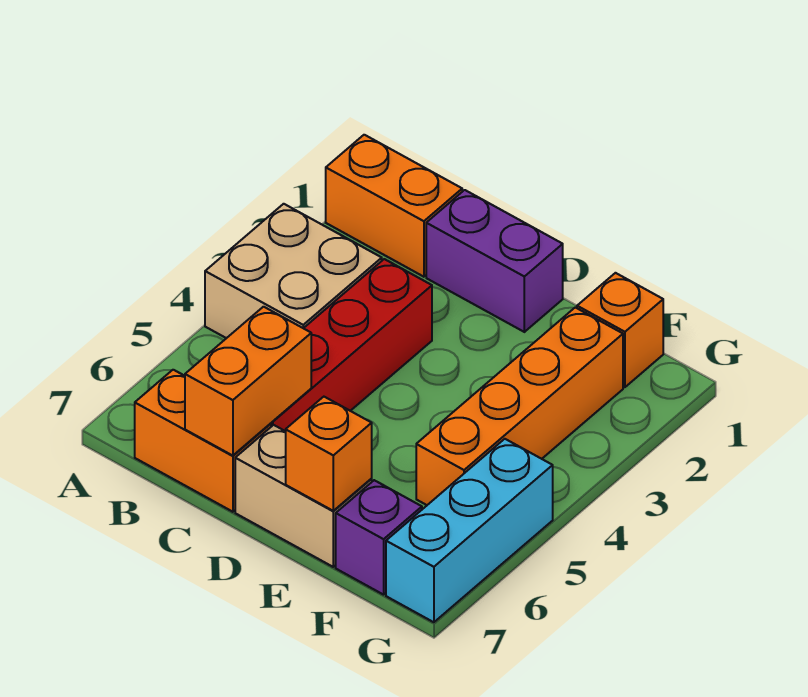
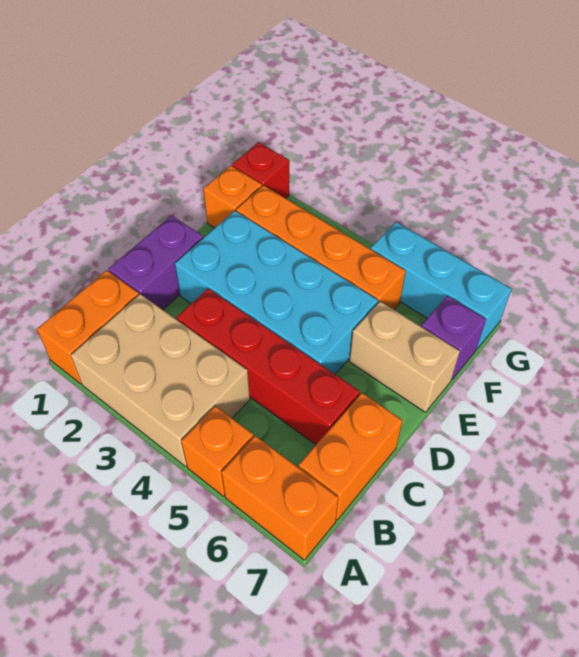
tan 2x2 brick [205,204,382,338] -> tan 2x3 brick [71,294,250,466]
orange 1x2 brick [185,307,311,456] -> orange 1x2 brick moved to [221,436,338,560]
none -> cyan 2x4 brick [175,211,378,374]
tan 1x2 brick [235,425,372,567] -> tan 1x2 brick turned to [349,301,460,412]
orange 1x1 brick [286,397,372,511] -> orange 1x1 brick moved to [181,406,253,496]
none -> red 1x1 brick [232,142,289,198]

